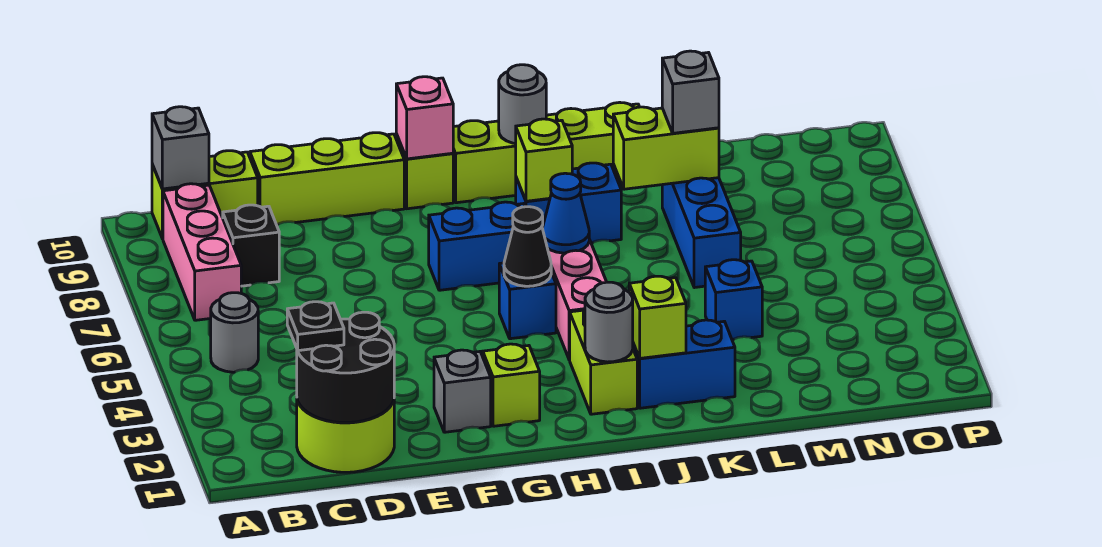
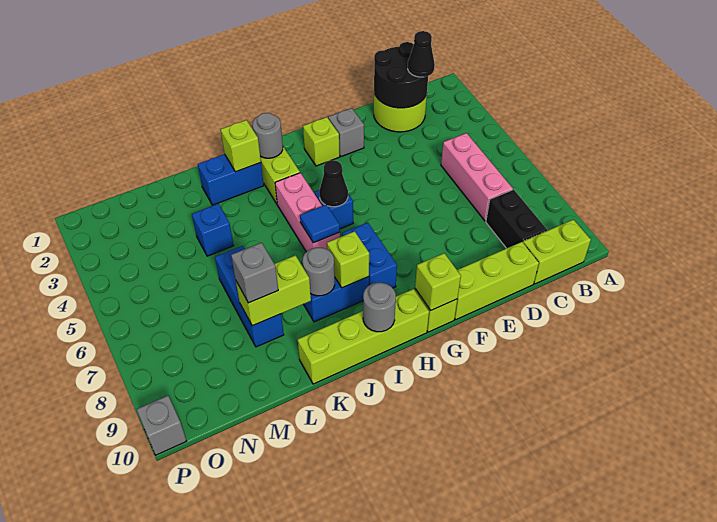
grey 1x1 round brick [211,293,258,372] -> grey 1x1 round brick moved to [302,248,335,296]
pink 1x3 brick [163,184,241,320] -> pink 1x3 brick moved to [441,133,513,221]
grey 1x1 brick [152,107,209,189] -> grey 1x1 brick moved to [136,396,186,455]
black 1x1 plate [287,302,344,351] -> black 1x1 cone [408,31,435,77]
black 1x1 brick [223,205,279,286] -> black 1x2 brick [486,190,547,248]
blue 1x2 brick [429,202,525,290] -> blue 1x2 brick turned to [342,223,397,288]
pink 1x1 brick [396,77,453,159] -> lime 1x1 brick [415,253,461,310]
blue 1x1 cone [542,173,589,253] -> blue 1x1 tile [300,205,340,243]

